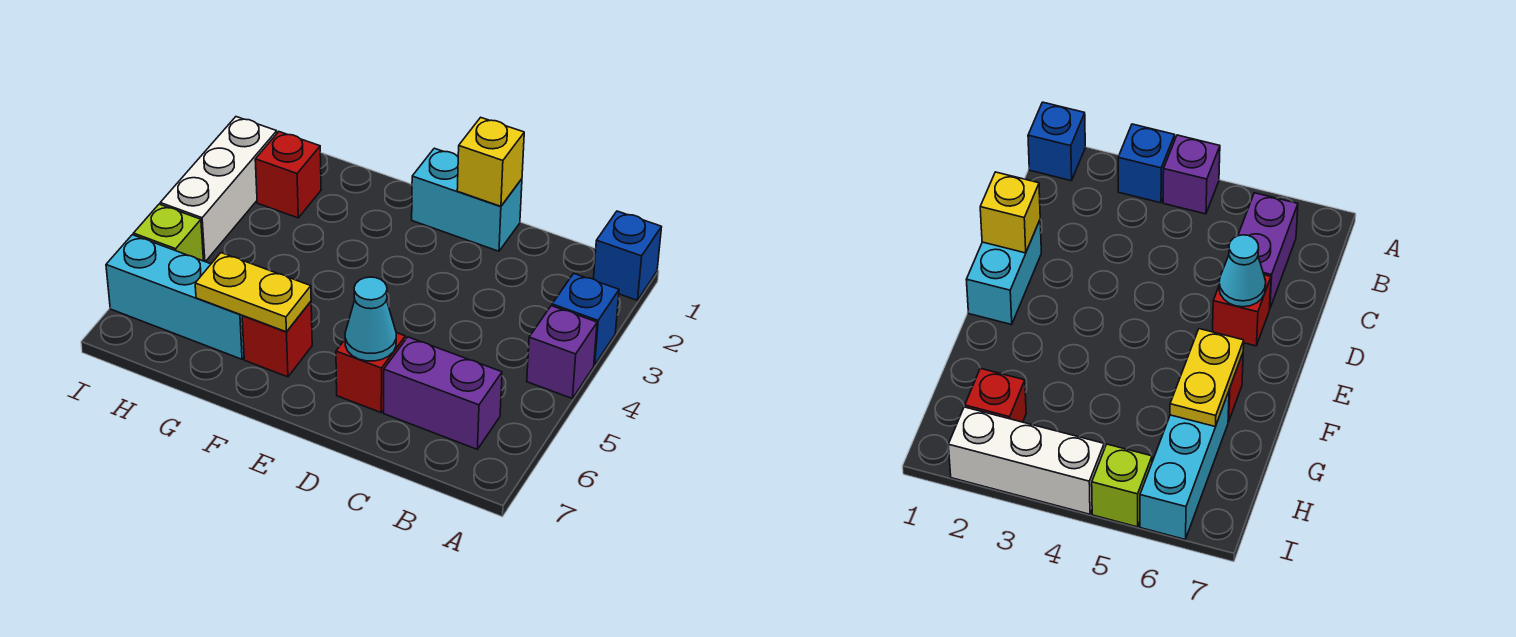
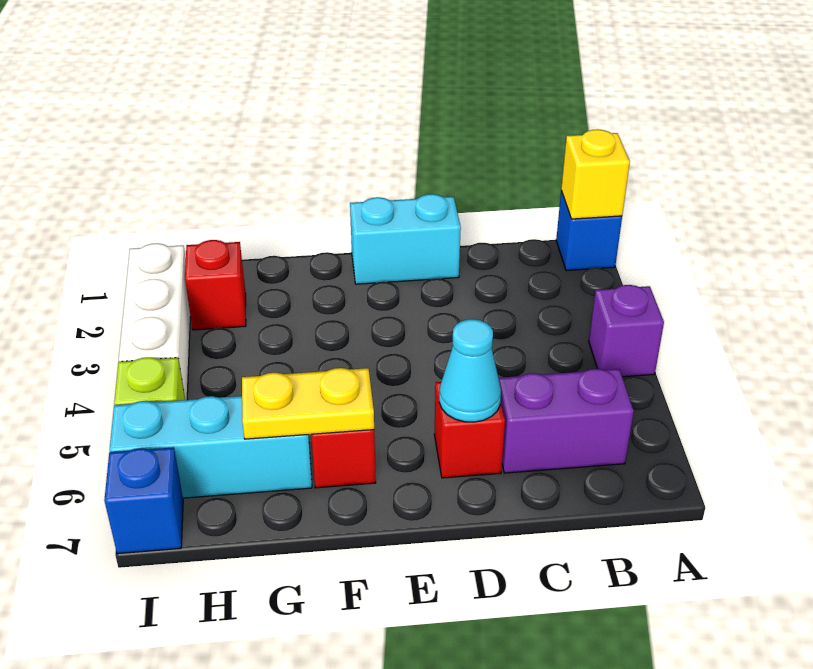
blue 1x1 brick [552,273,619,365] -> blue 1x1 brick moved to [104,447,183,554]
yellow 1x1 brick [457,117,524,206] -> yellow 1x1 brick moved to [561,129,630,219]

